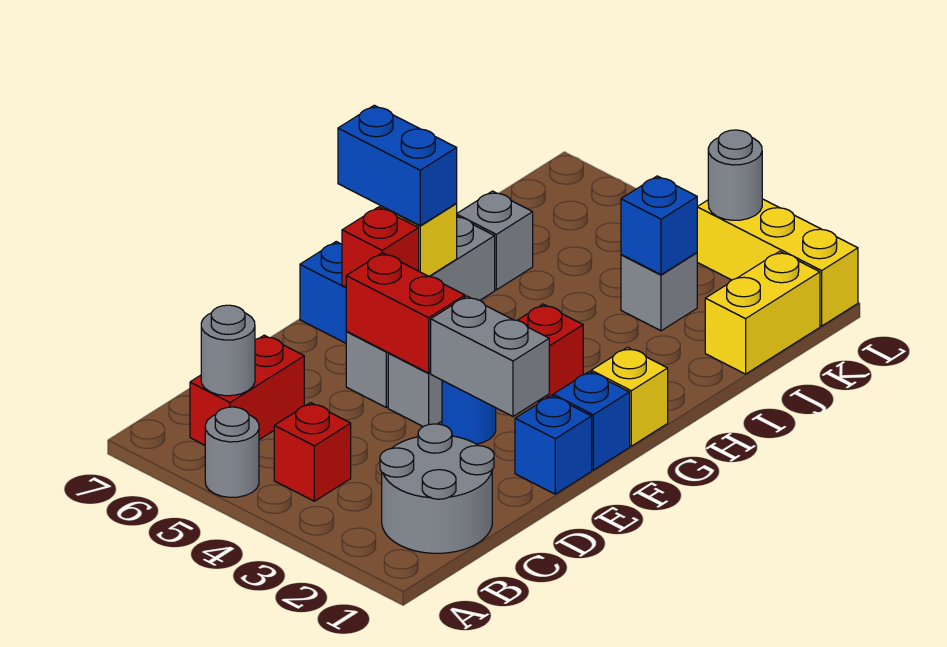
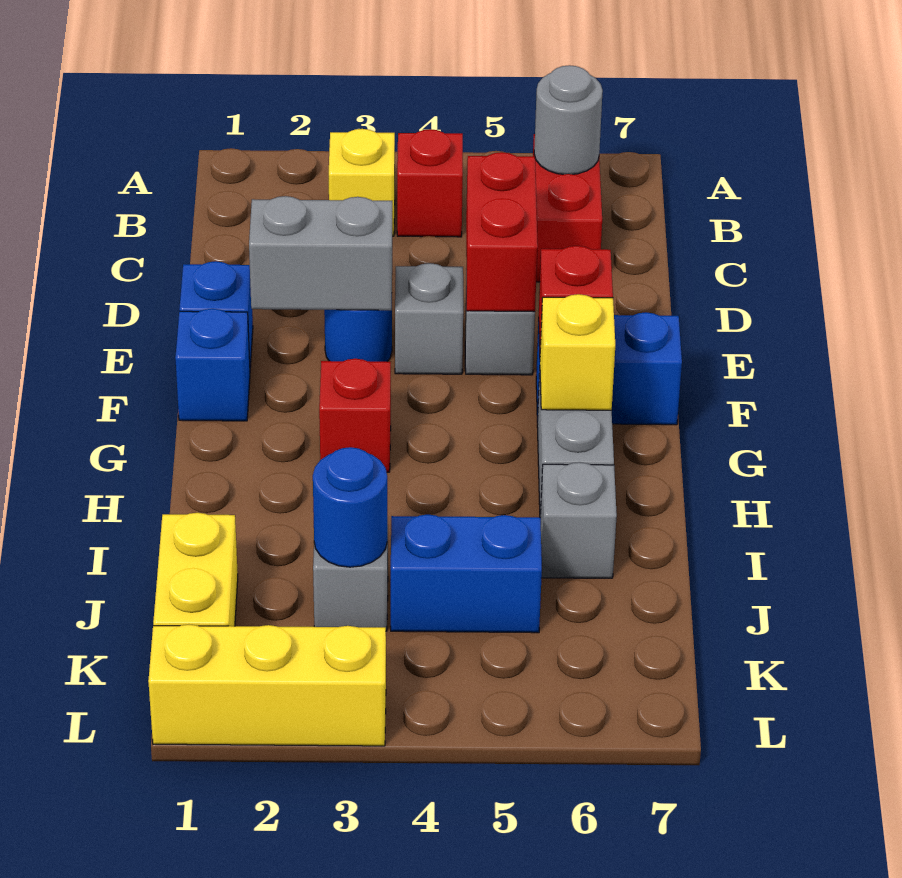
grey 1x1 round brick [205,407,259,497] -> none
grey 2x2 round brick [380,424,494,553] -> none
red 1x2 brick [346,253,465,373] -> red 1x2 brick turned to [466,152,538,312]
yellow 1x1 brick [591,348,668,446] -> yellow 1x1 brick moved to [329,129,395,236]
blue 1x2 brick [338,105,457,226] -> blue 1x2 brick moved to [391,515,542,633]
blue 1x1 brick [621,176,697,275] -> blue 1x1 round brick [313,447,387,567]
grey 1x1 round brick [708,130,762,220] -> none

